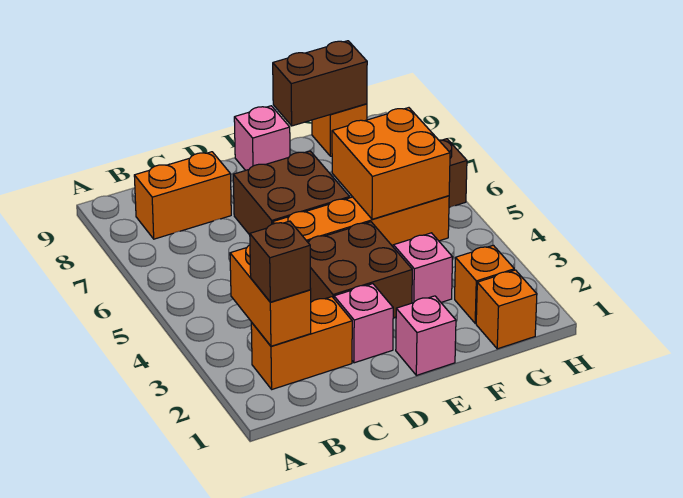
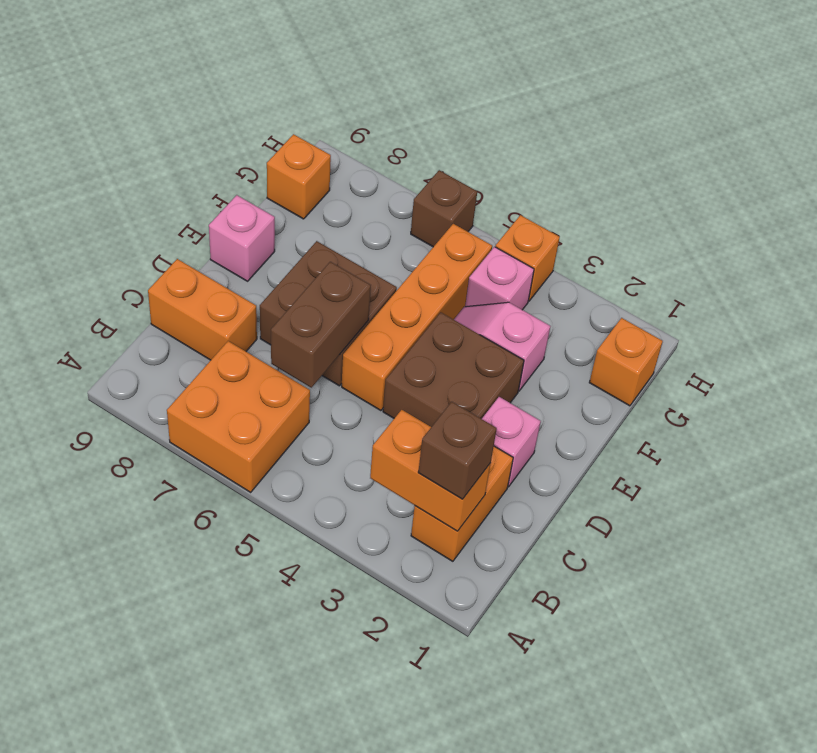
orange 1x2 brick [134,152,231,239] -> orange 1x2 brick turned to [148,259,257,360]
pink 1x1 brick [396,296,456,375] -> pink 1x1 brick moved to [465,247,534,310]
orange 2x2 brick [332,108,450,219] -> orange 2x2 brick moved to [167,341,310,492]
brown 1x2 brick [273,41,367,126] -> brown 1x2 brick moved to [271,262,371,388]
orange 1x1 brick [455,245,514,323] -> orange 1x1 brick moved to [495,215,560,301]

